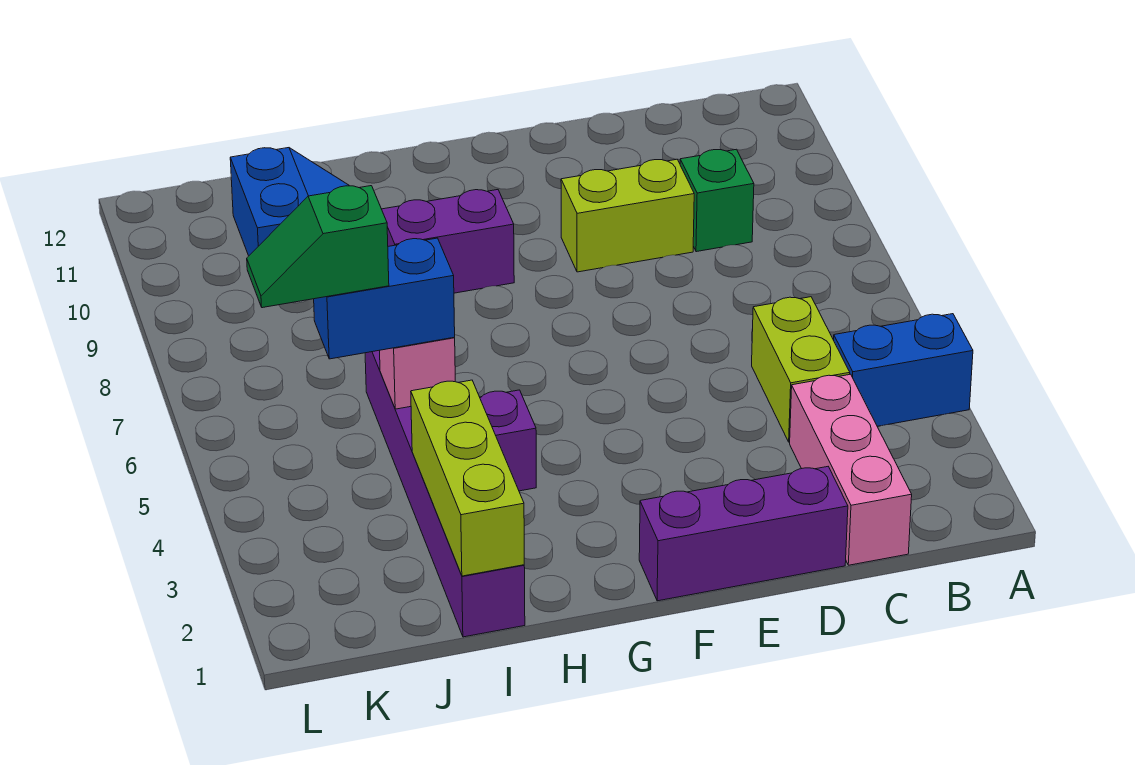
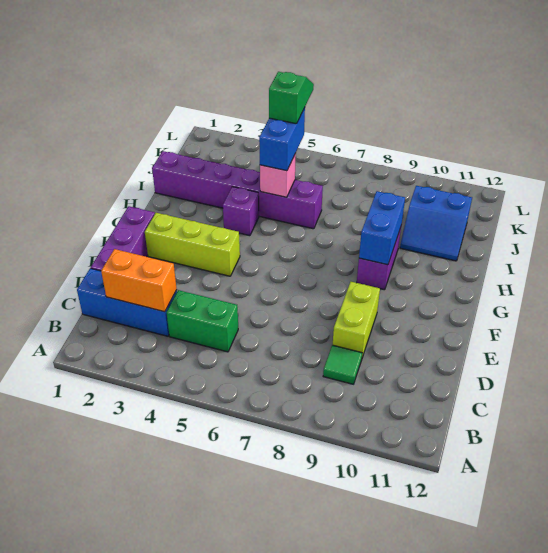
blue 1x2 brick [834,314,973,426] -> blue 1x2 brick moved to [359,191,405,265]
pink 1x3 brick [790,374,912,565] -> blue 1x3 brick [77,268,177,336]
none -> orange 1x2 brick [101,249,177,312]
lime 1x2 brick [752,297,850,442] -> green 1x2 brick [167,290,238,352]
green 1x1 brick [680,149,754,252] -> green 1x1 tile [323,345,362,384]
lime 1x3 brick [411,380,524,576] -> lime 1x3 brick moved to [145,213,240,276]

